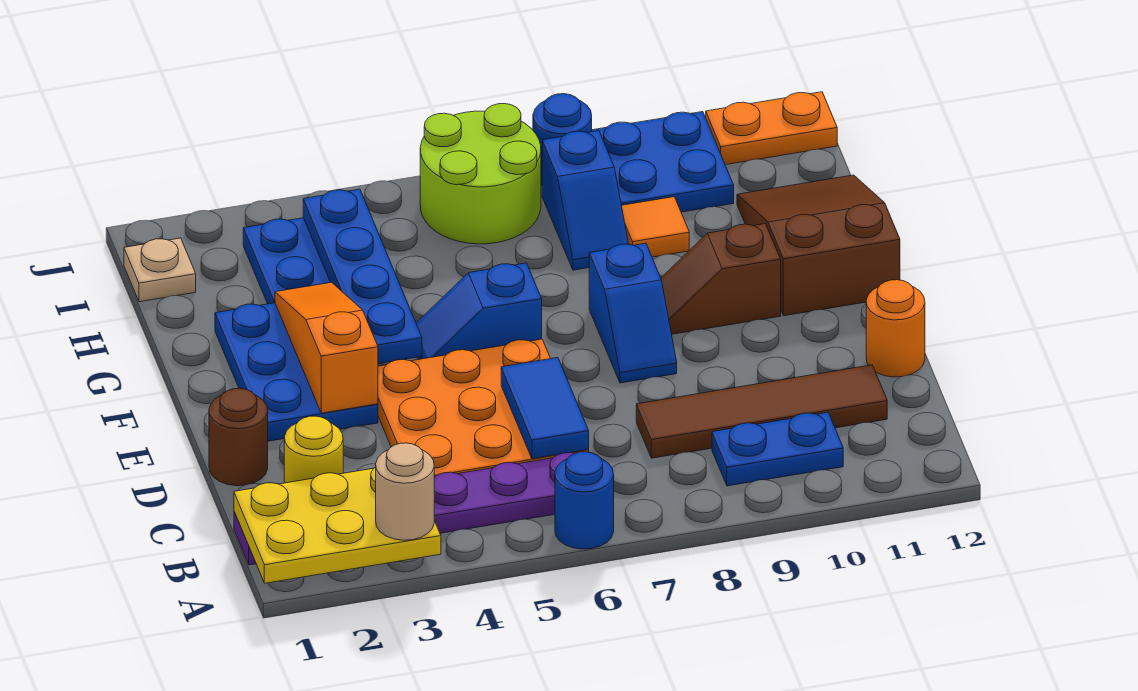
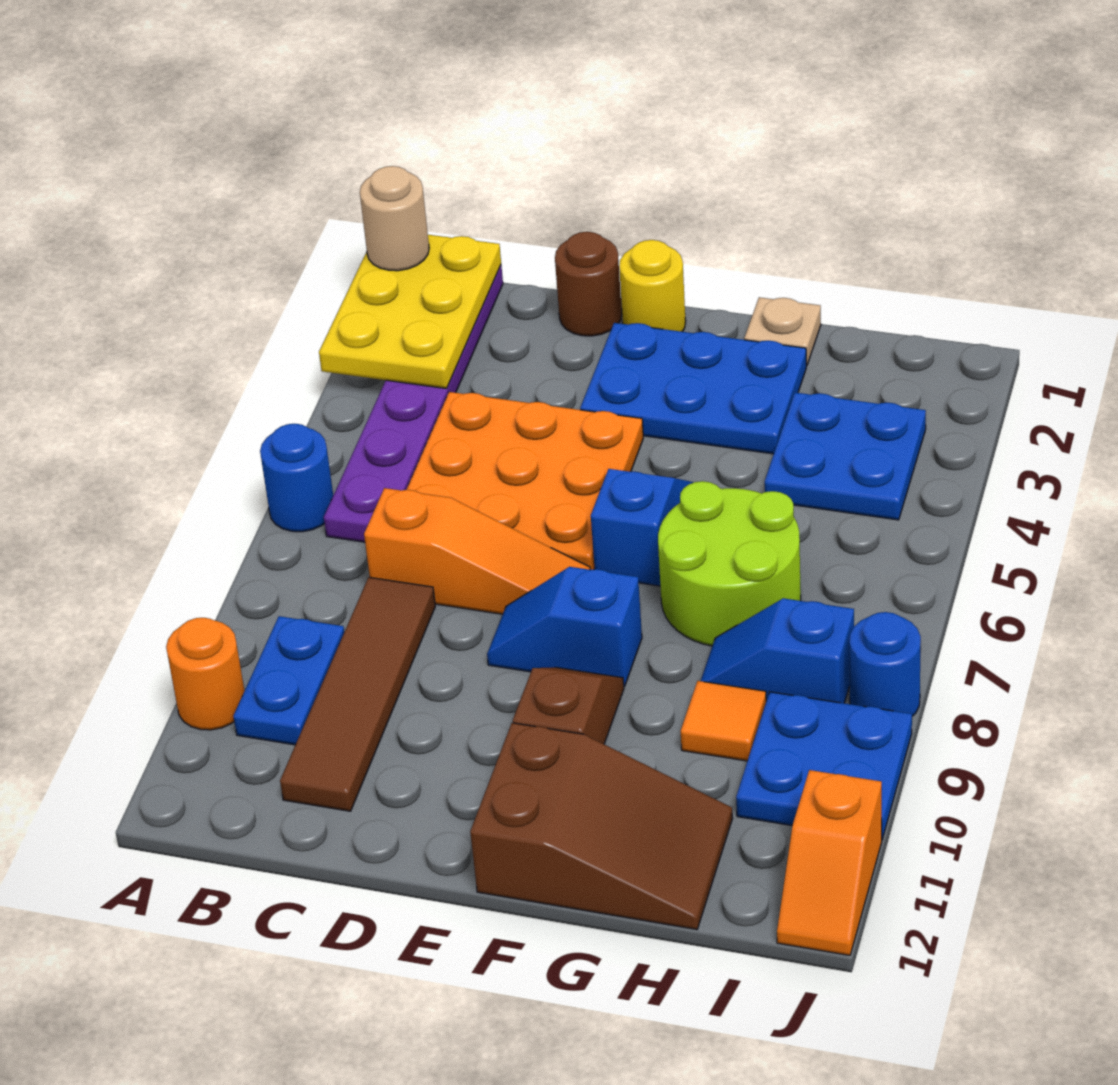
tan 1x1 round brick [376,443,434,540] -> tan 1x1 round brick moved to [360,166,429,271]
yellow 1x1 round brick [284,416,343,483] -> yellow 1x1 round brick moved to [619,240,686,332]
blue 1x2 tile [501,358,589,459] -> none
orange 1x1 round brick [866,280,925,377] -> orange 1x1 round brick moved to [166,618,244,730]
orange 1x3 slope [275,282,378,413] -> orange 1x3 slope moved to [364,488,590,614]
blue 1x4 plate [303,189,422,364] -> none
tan 1x1 plate [124,238,196,302] -> tan 1x1 plate moved to [744,297,821,366]
lime 2x2 round brick [420,104,541,244] -> lime 2x2 round brick moved to [658,481,801,646]
orange 1x2 plate [706,92,837,165] -> orange 1x2 slope [777,770,882,955]

